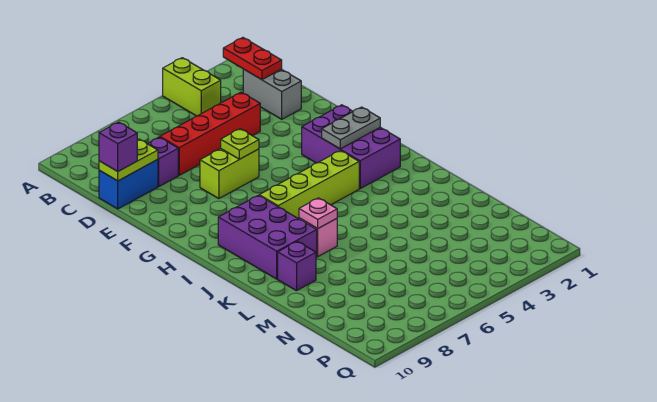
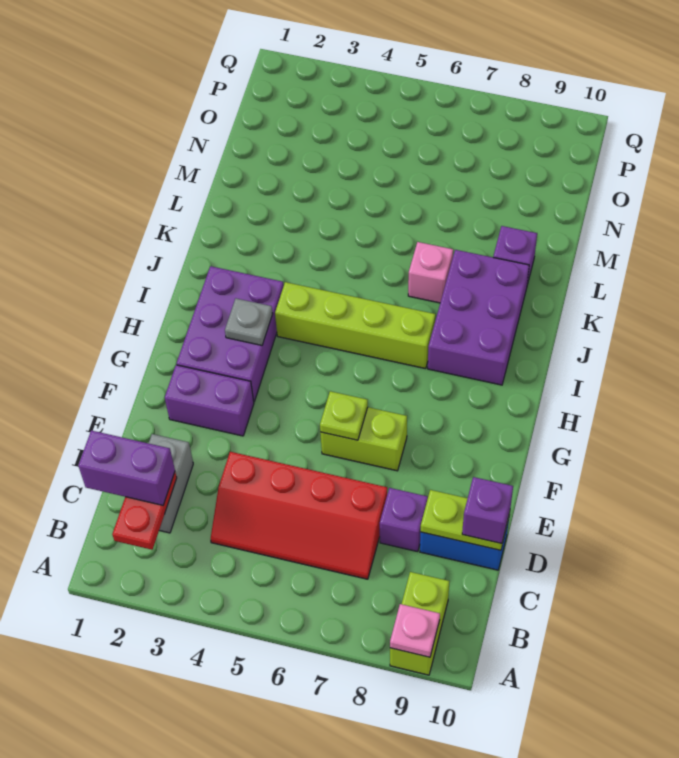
lime 1x2 brick [163,58,221,116] -> lime 1x2 brick moved to [390,572,449,675]
none -> purple 1x2 brick [78,430,175,505]
none -> purple 1x2 brick [165,365,254,436]
grey 1x2 plate [322,107,380,149] -> grey 1x1 plate [225,299,273,345]
pink 1x1 plate [299,198,337,229] -> pink 1x1 plate moved to [390,604,440,657]

